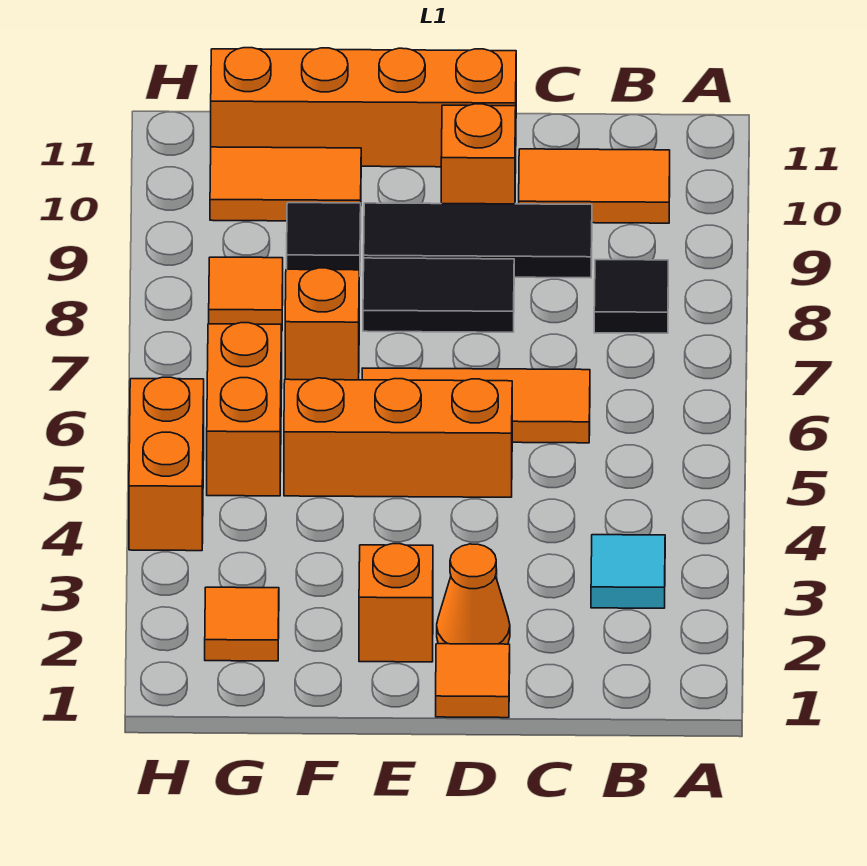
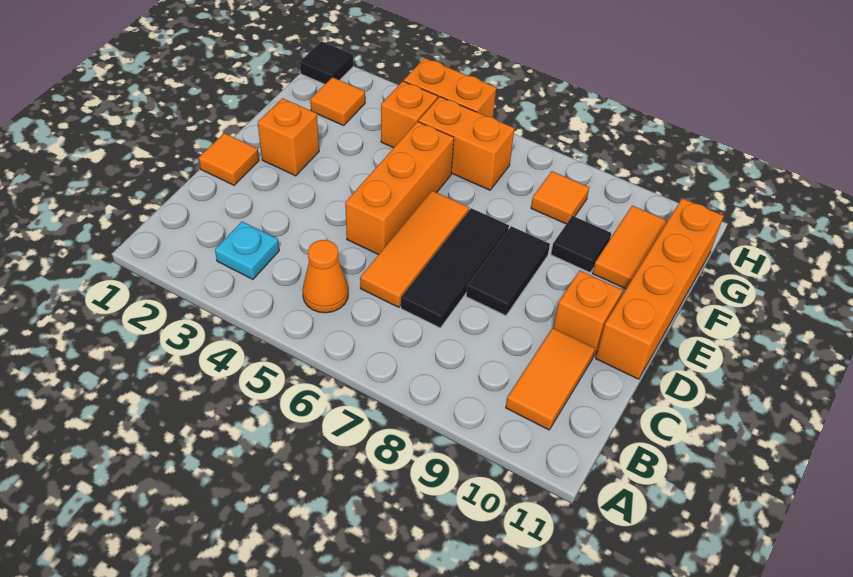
cyan 1x1 tile [591,535,665,608] -> cyan 1x1 plate [215,221,279,279]
black 1x1 tile [594,260,668,333] -> black 1x1 tile moved to [300,41,353,84]
black 1x3 tile [364,203,592,278] -> black 1x3 tile moved to [401,208,509,328]
orange 1x1 cone [437,544,510,644] -> orange 1x1 cone moved to [302,240,348,313]
orange 1x1 brick [285,268,359,380] -> orange 1x1 brick moved to [381,81,438,148]

